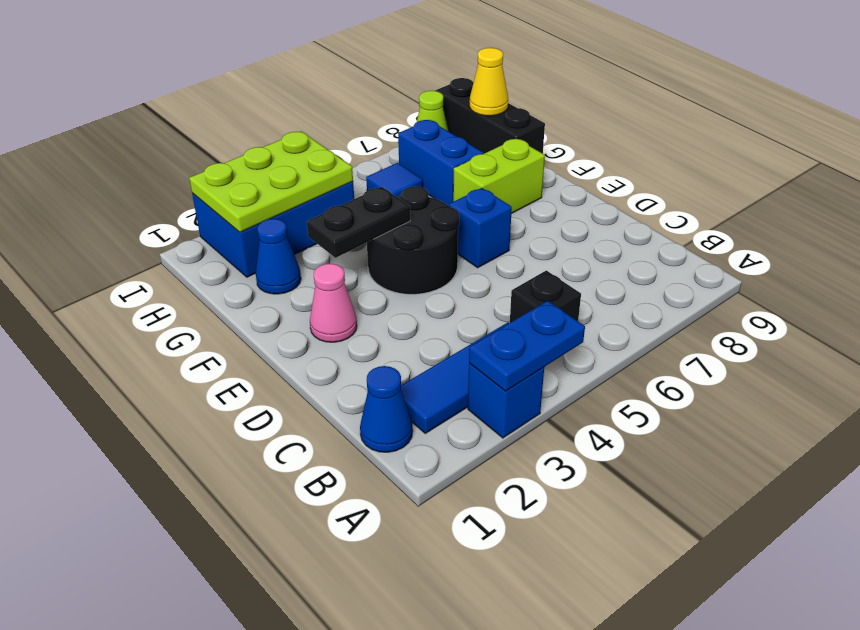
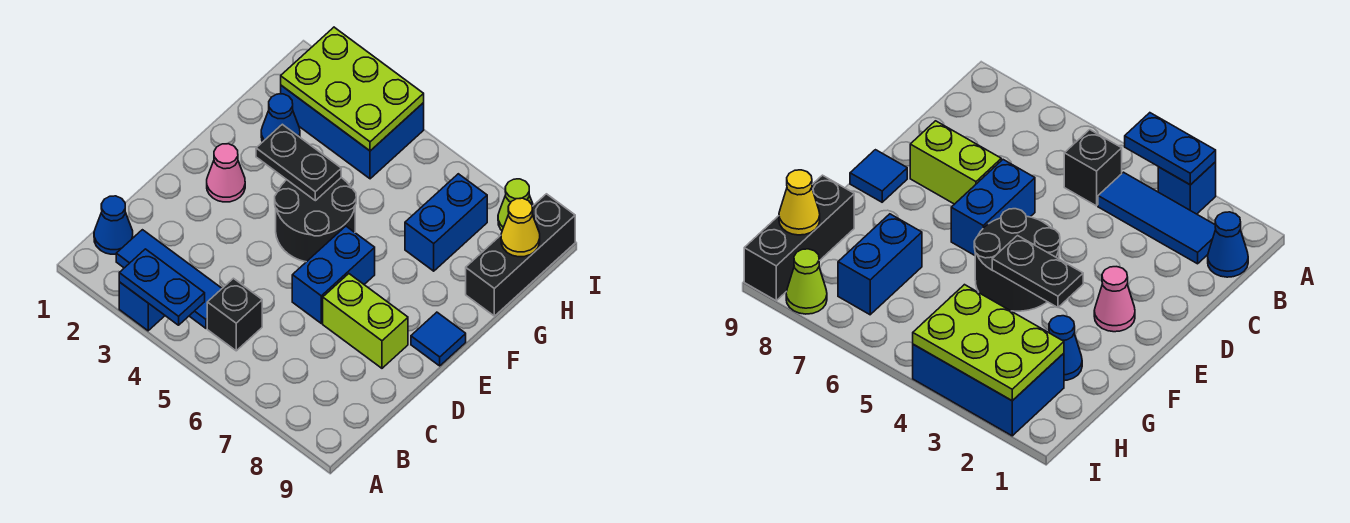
blue 1x1 brick [449,188,512,268] -> blue 1x2 brick [292,226,375,323]
lime 1x2 brick [453,139,545,214] -> lime 1x2 brick moved to [323,274,408,368]
blue 1x1 tile [366,163,423,197] -> blue 1x1 tile moved to [411,312,466,366]

